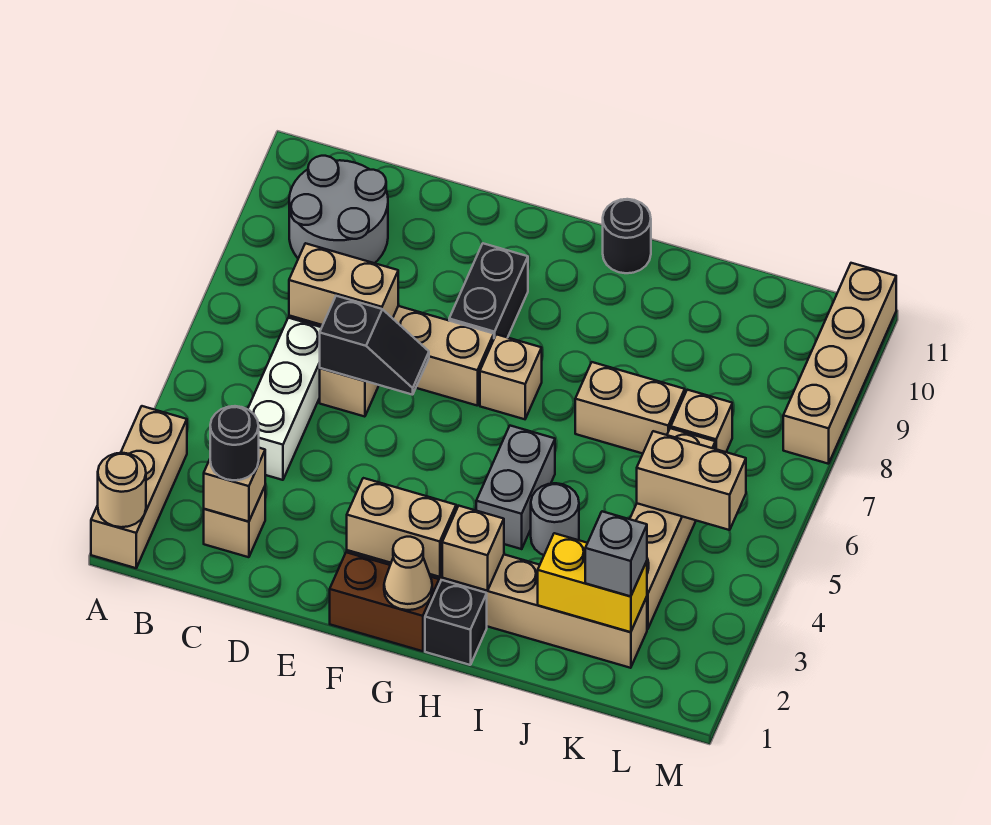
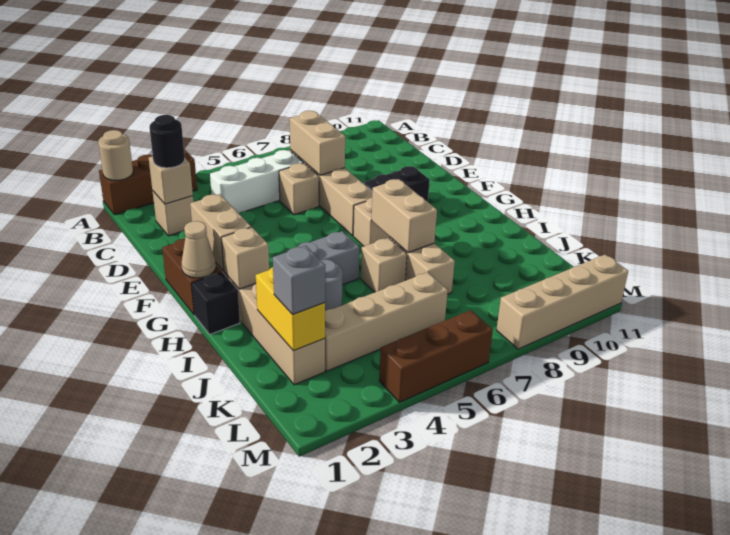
tan 1x3 brick [91,406,187,568] -> brown 1x3 brick [99,149,197,215]
grey 2x2 round brick [289,156,388,263] -> none
black 1x2 slope [320,296,429,395] -> none
black 1x1 round brick [603,199,651,273] -> none
tan 1x2 brick [637,431,746,530] -> tan 1x2 brick moved to [372,179,437,253]
tan 1x1 brick [671,390,732,452] -> tan 1x1 brick moved to [361,238,407,292]
none -> brown 1x3 brick [379,310,493,402]

